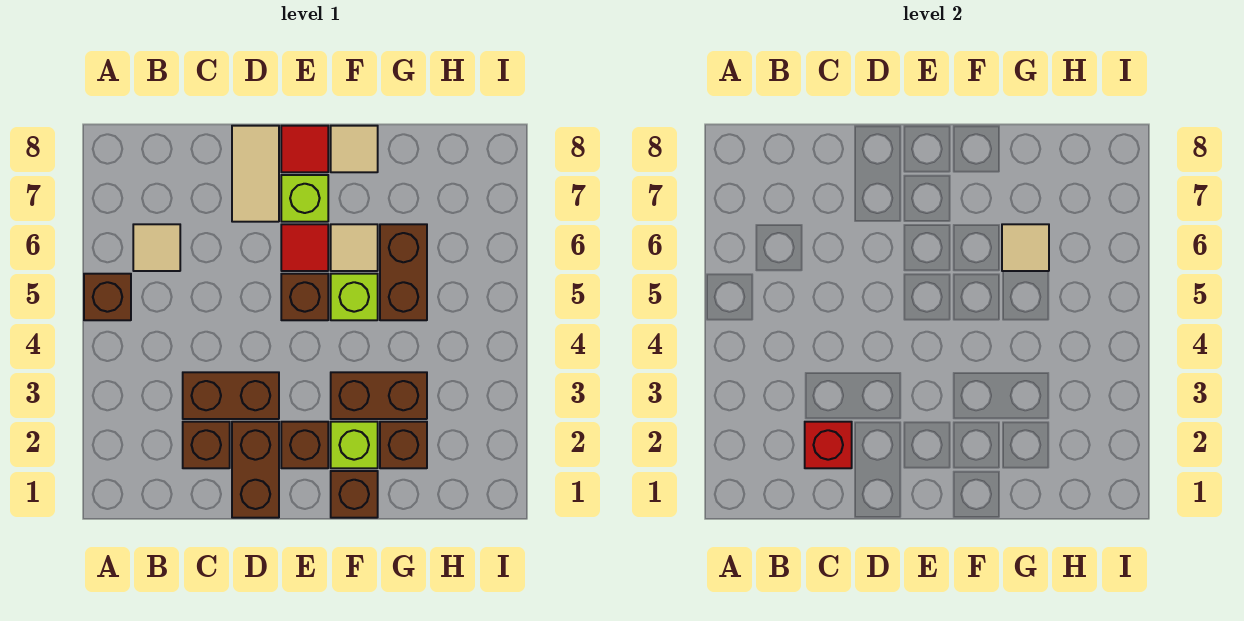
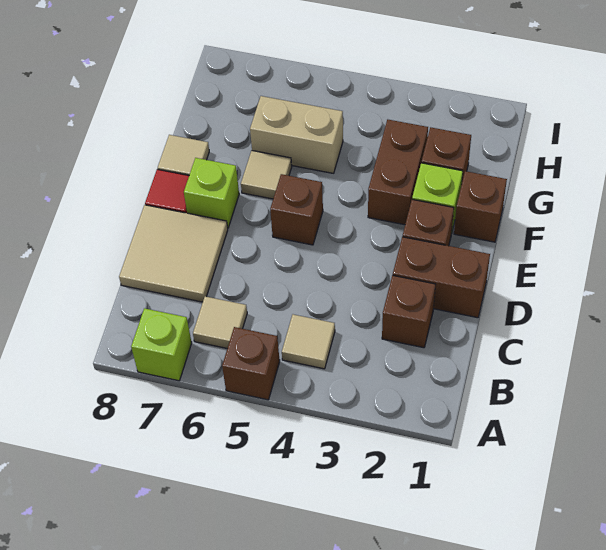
red 1x1 brick [805,422,852,468] -> none
brown 1x2 brick [183,372,279,419] -> none
tan 1x2 tile [232,126,279,222] -> tan 2x2 tile [119,205,228,302]
red 1x1 tile [281,224,328,271] -> none
lime 1x1 brick [331,274,378,320] -> lime 1x1 brick moved to [131,308,192,381]
brown 1x2 brick [380,224,427,320] -> tan 1x2 brick [250,96,343,173]
tan 1x1 tile [1002,224,1049,271] -> tan 1x1 tile moved to [282,314,335,369]

